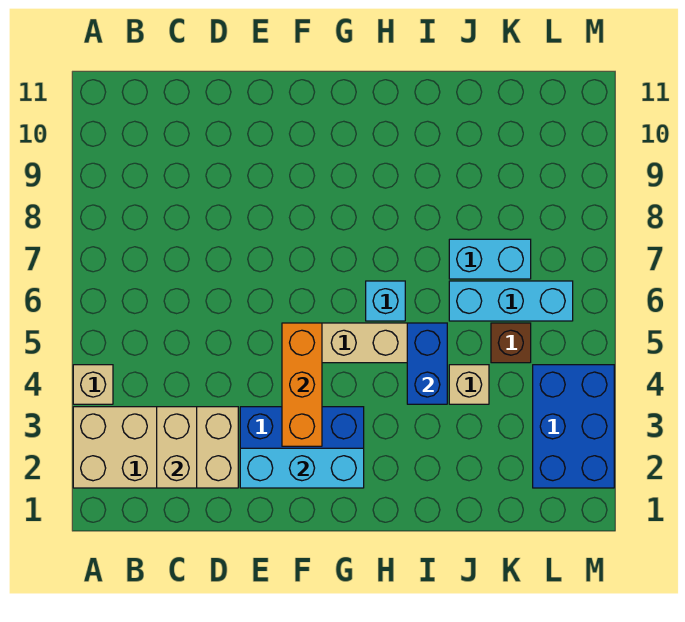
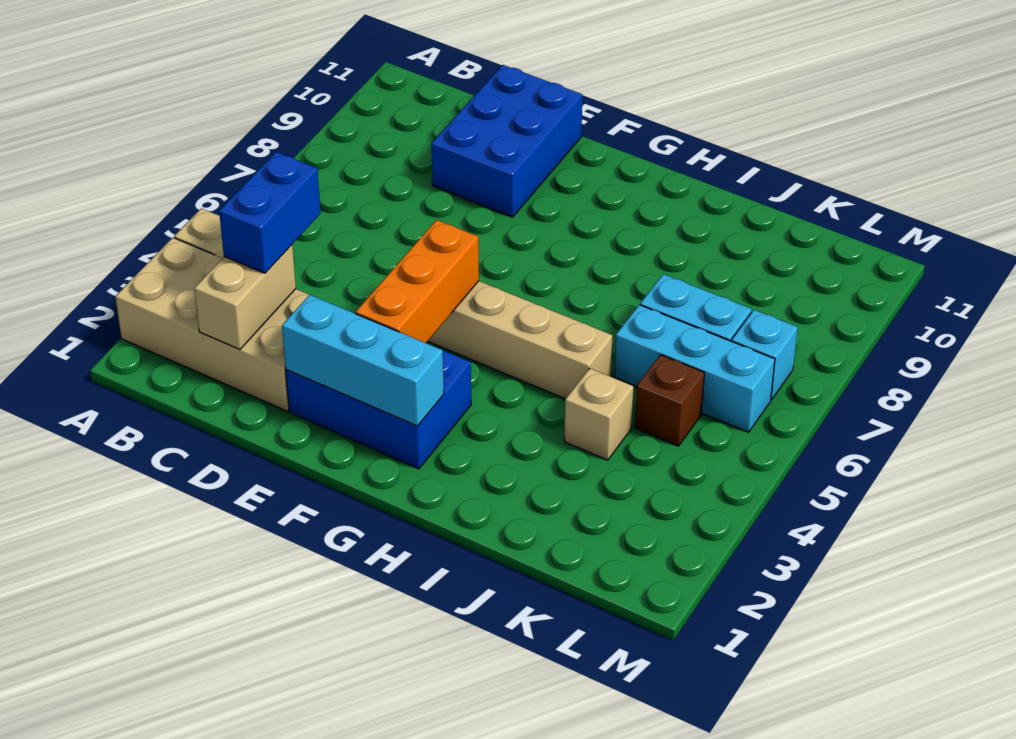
cyan 1x1 brick [366,281,405,321] -> cyan 1x1 brick moved to [732,310,798,400]
blue 1x2 brick [407,323,447,404] -> blue 1x2 brick moved to [219,152,320,273]
blue 2x3 brick [533,365,614,488] -> blue 2x3 brick moved to [431,65,582,217]

